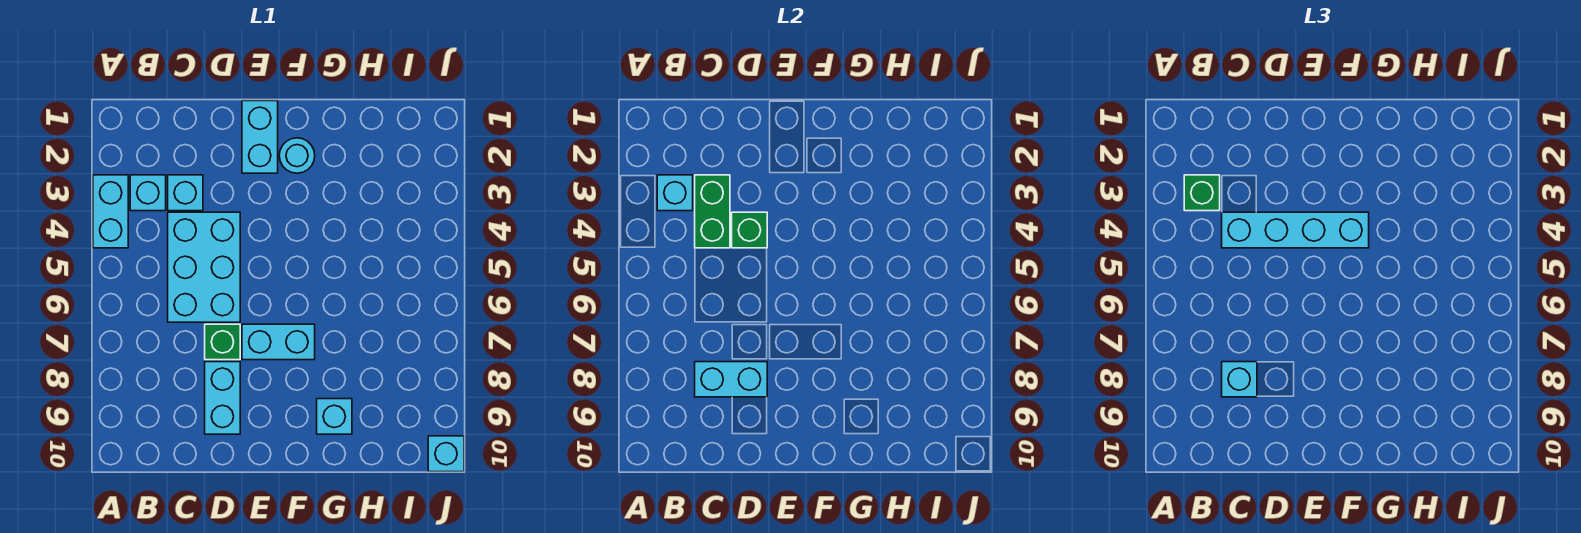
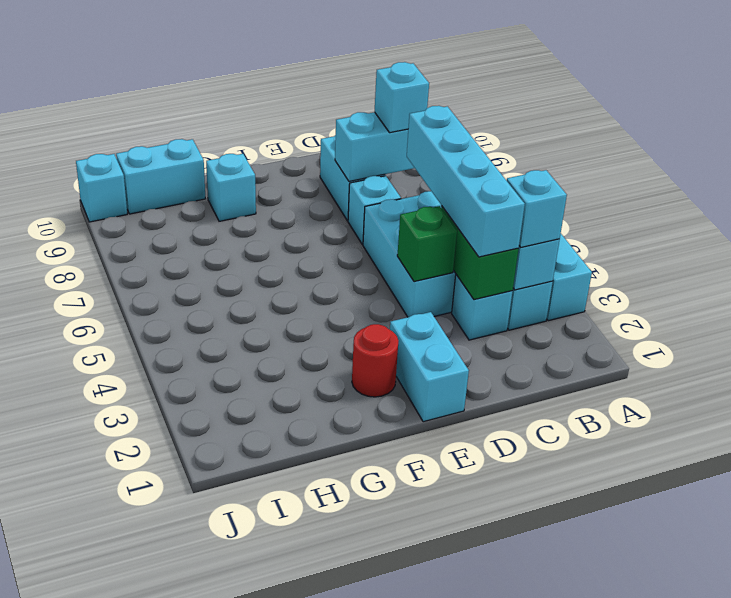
green 1x1 brick [1184,175,1220,211] -> cyan 1x1 brick [507,170,567,247]
cyan 1x4 brick [1222,212,1369,248] -> cyan 1x4 brick turned to [407,106,525,257]
green 1x1 brick [205,324,240,360] -> cyan 1x1 brick [348,176,401,245]
cyan 1x2 brick [242,324,315,360] -> cyan 1x2 brick moved to [116,139,205,214]
cyan 1x1 round brick [279,138,315,173] -> red 1x1 round brick [352,324,398,397]

